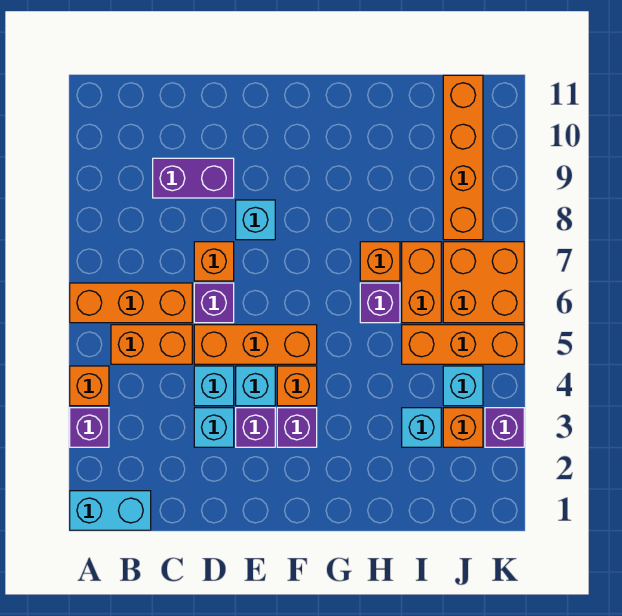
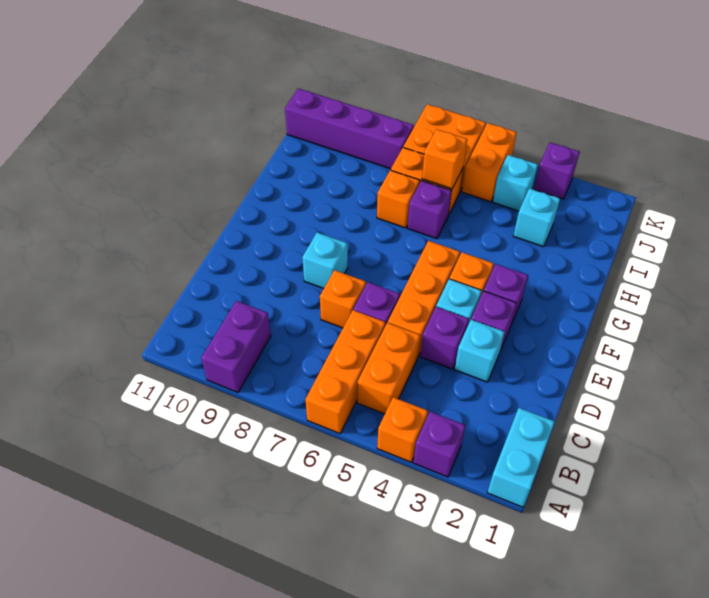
purple 1x2 brick [153,158,234,198] -> purple 1x2 brick moved to [201,301,271,392]
cyan 1x1 brick [194,366,234,406] -> purple 1x1 brick [420,307,469,369]
orange 1x3 brick [402,325,524,364] -> orange 1x2 brick [462,123,517,202]
orange 1x1 brick [443,408,483,447] -> orange 1x1 brick moved to [422,129,467,189]
orange 1x4 brick [443,75,483,240] -> purple 1x4 brick [285,88,414,169]

